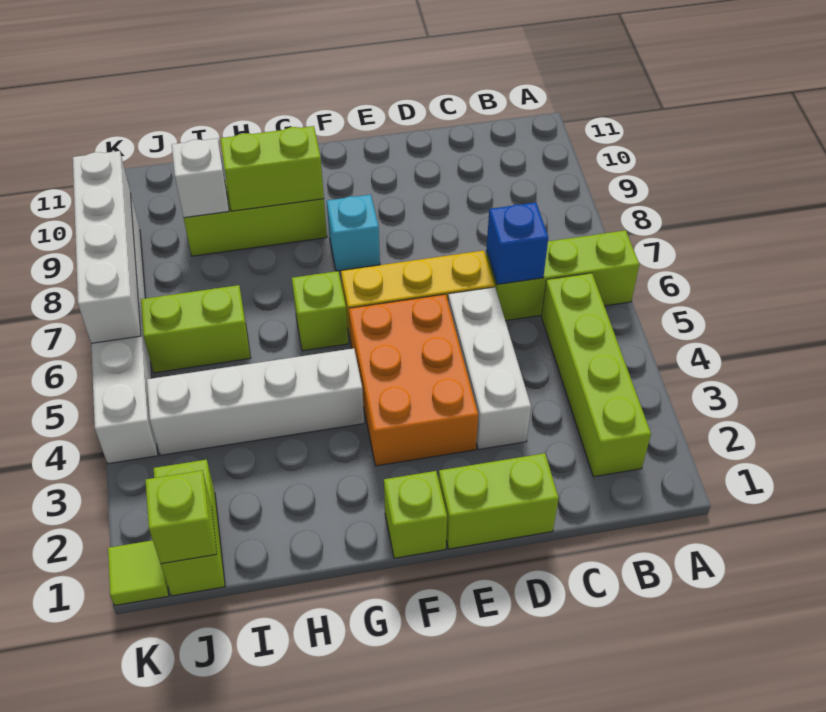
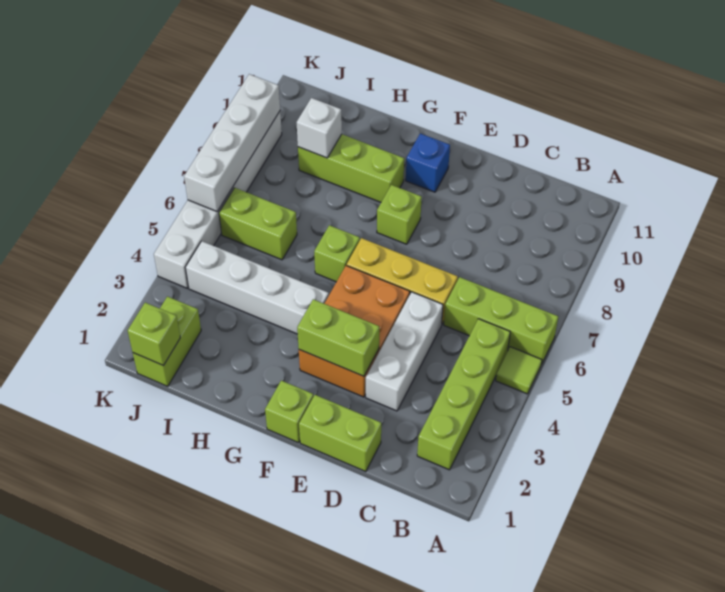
blue 1x1 brick [486,202,548,284] -> blue 1x1 brick moved to [406,133,450,192]
cyan 1x1 brick [327,195,380,271] -> lime 1x1 brick [377,185,422,244]
lime 1x2 brick [220,126,324,211] -> lime 1x2 brick moved to [297,299,379,376]
lime 1x1 tile [108,540,169,605] -> lime 1x1 tile moved to [496,347,542,394]

